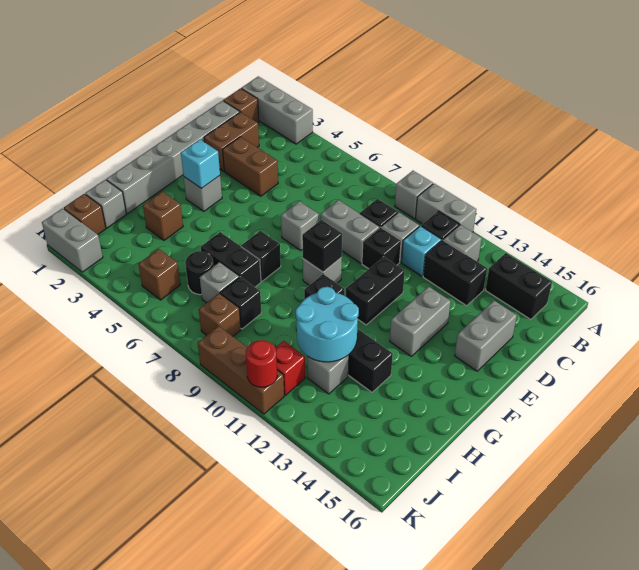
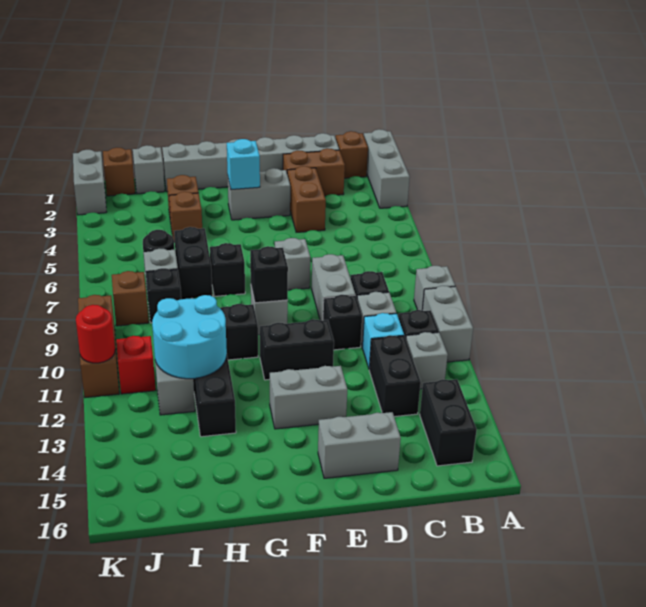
grey 1x1 brick [184,176,222,211] -> grey 1x2 brick [228,168,290,220]
brown 1x1 brick [138,249,181,300] -> brown 1x1 brick moved to [169,192,202,242]

